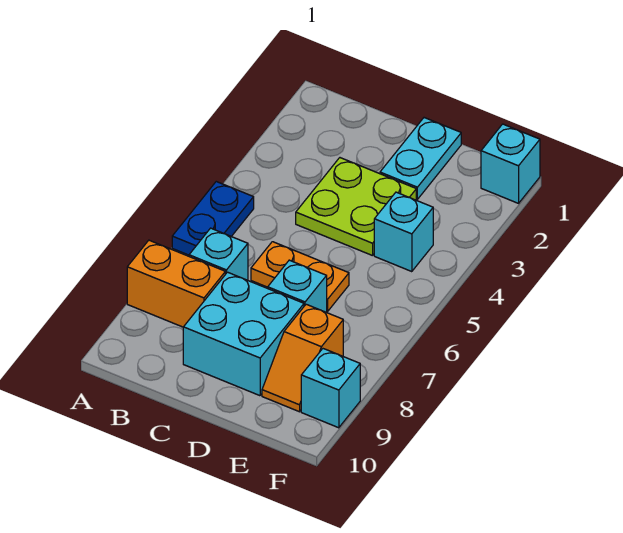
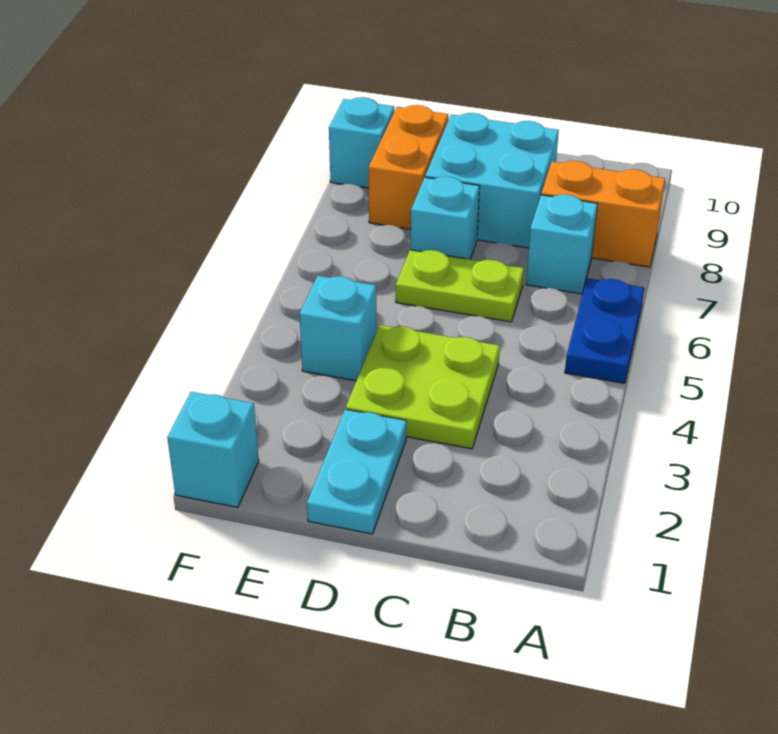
orange 1x2 plate [251,242,349,312] -> lime 1x2 plate [396,250,524,322]
orange 1x2 slope [262,304,343,412] -> orange 1x2 brick [368,105,448,229]

